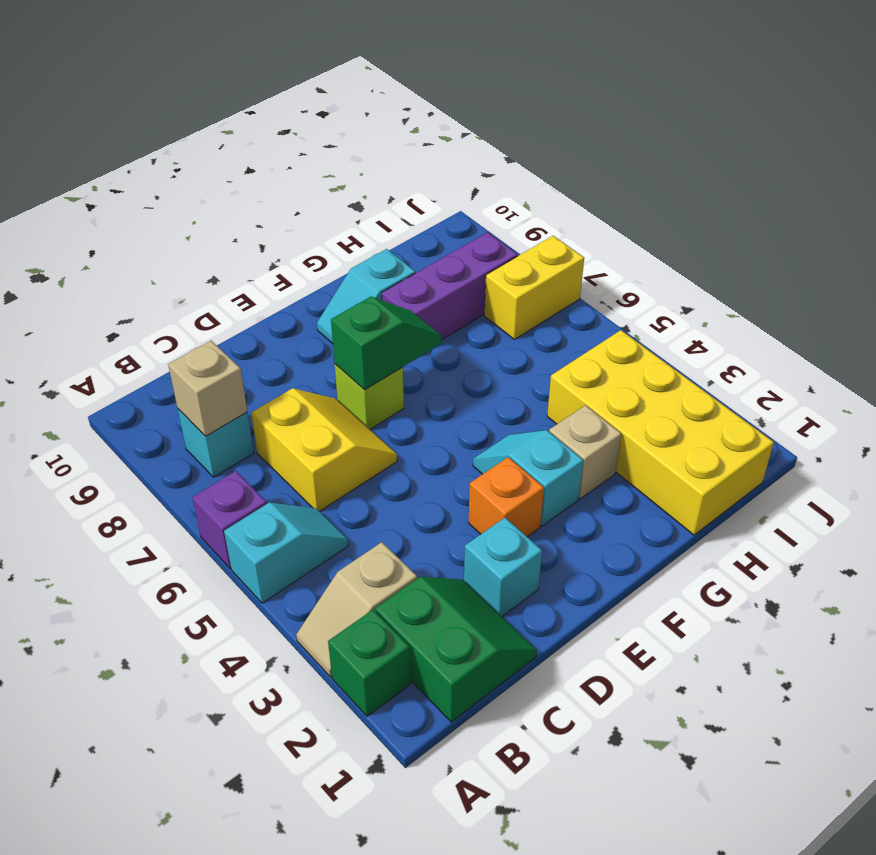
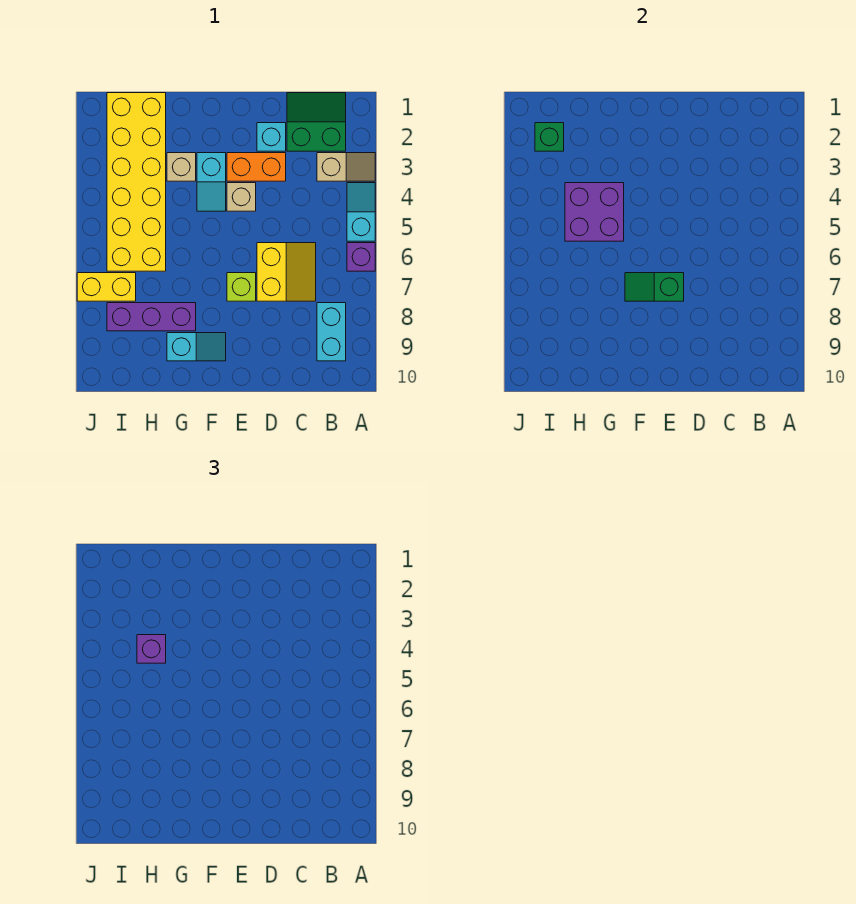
green 1x1 brick [328,610,411,716] -> green 1x1 brick moved to [535,123,564,151]
cyan 1x2 slope [224,503,348,603] -> cyan 1x2 slope turned to [347,183,375,241]
green 2x2 slope [375,577,537,722] -> green 2x2 slope turned to [287,93,346,151]
cyan 1x1 brick [178,409,254,477] -> cyan 1x2 brick [317,303,346,361]
tan 1x1 brick [168,341,247,436] -> tan 1x1 brick moved to [227,183,256,211]
yellow 2x2 slope [251,388,397,511] -> yellow 2x2 slope turned to [257,243,316,301]
orange 1x1 brick [469,457,544,537] -> orange 1x2 brick [227,153,286,181]
none -> purple 2x2 brick [565,183,624,241]
yellow 2x4 brick [547,330,774,535] -> yellow 2x6 brick [107,93,166,271]
none -> purple 1x1 brick [137,635,166,663]

